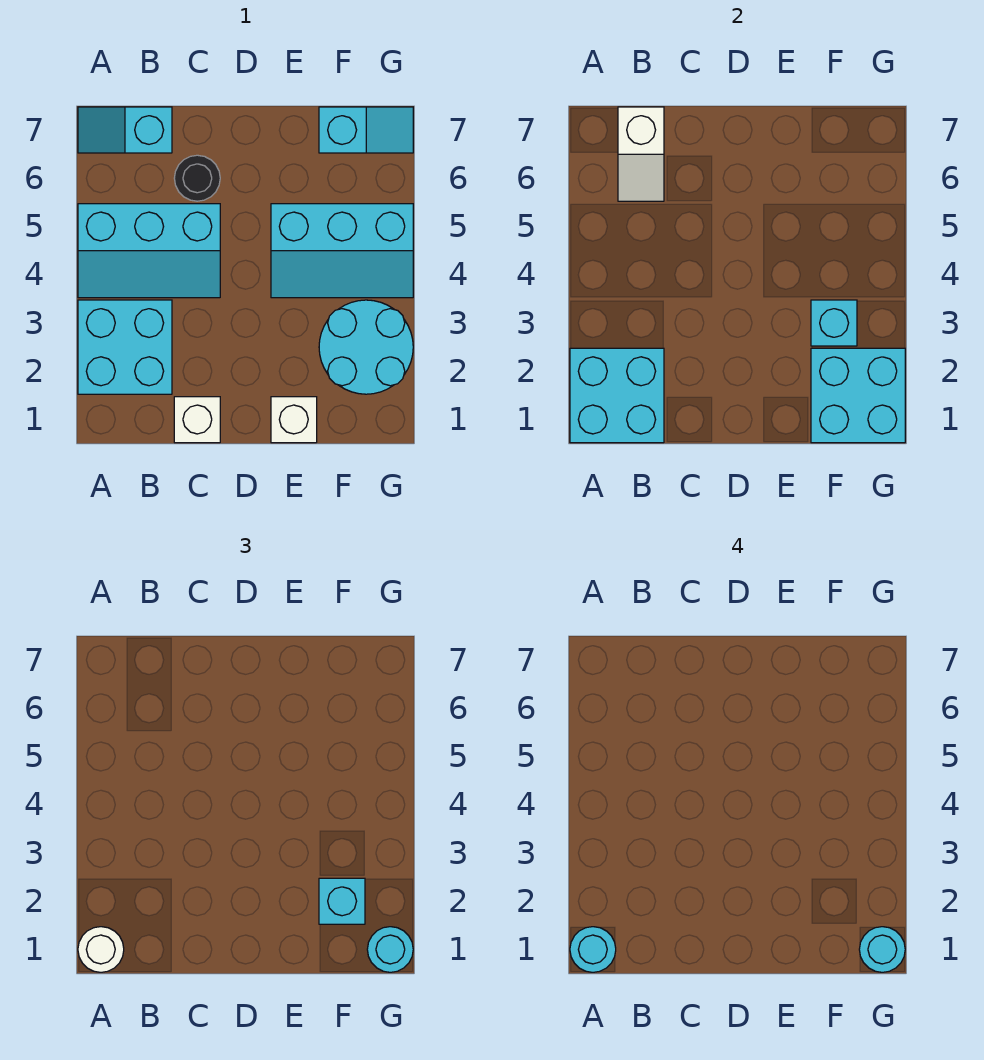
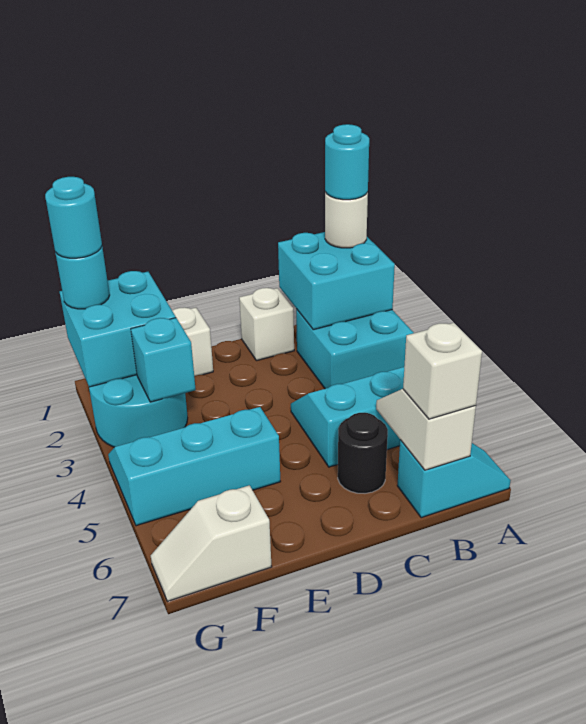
none -> white 1x1 brick [403,323,482,419]
cyan 1x1 brick [319,878,365,924] -> none
cyan 1x2 slope [319,107,413,153] -> white 1x2 slope [151,485,272,601]

